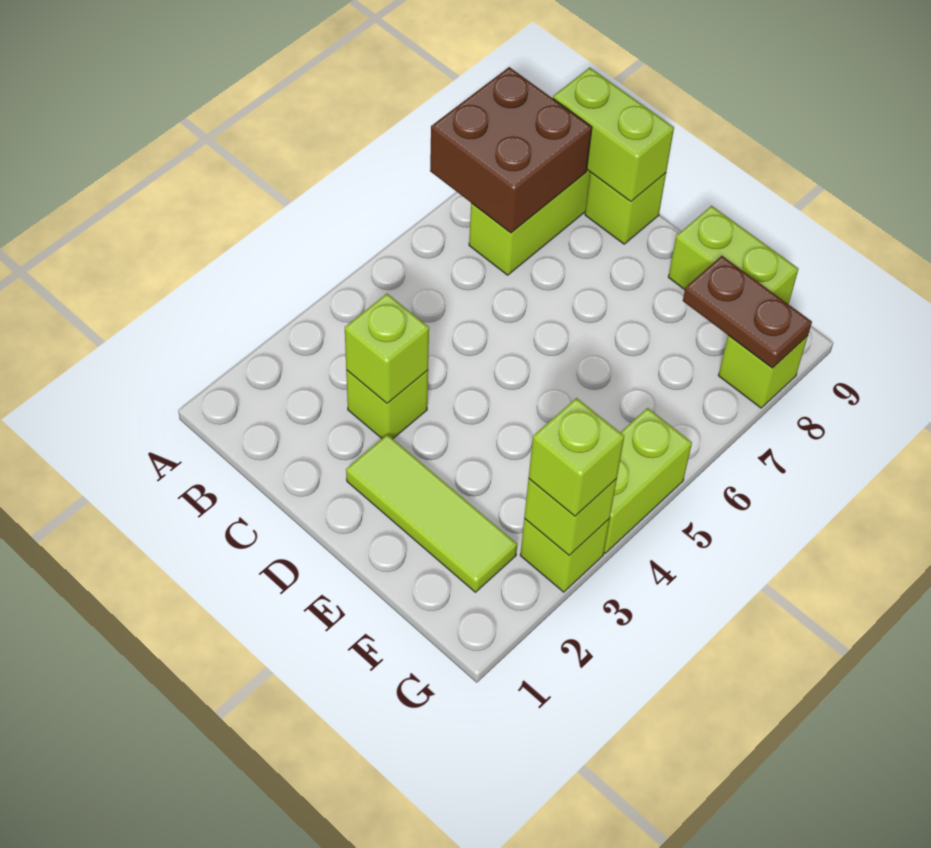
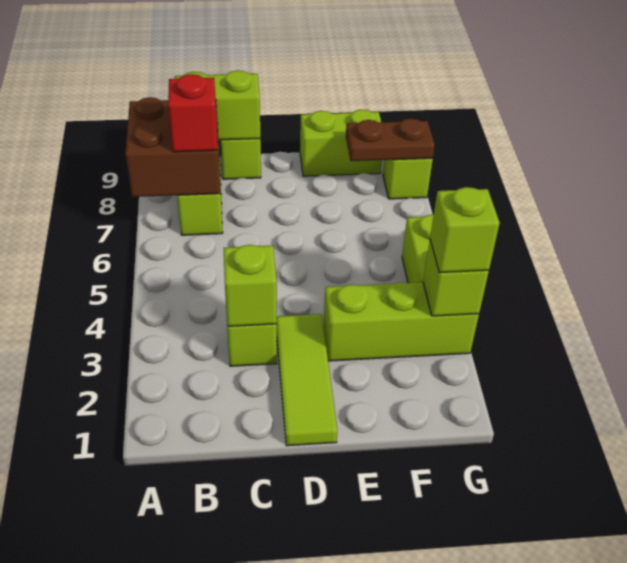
none -> red 1x1 brick [168,74,218,152]
lime 1x3 tile [346,434,517,592] -> lime 1x3 tile turned to [277,314,337,446]
lime 1x1 brick [520,519,610,592] -> lime 1x3 brick [323,282,479,361]

